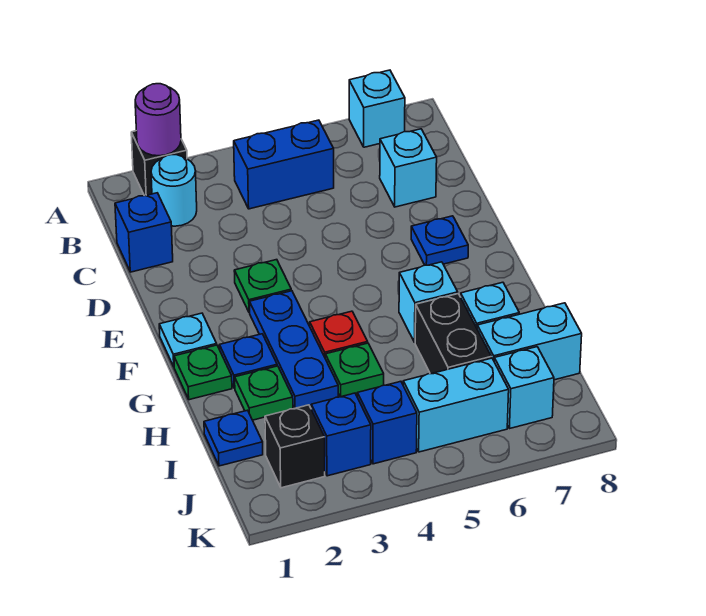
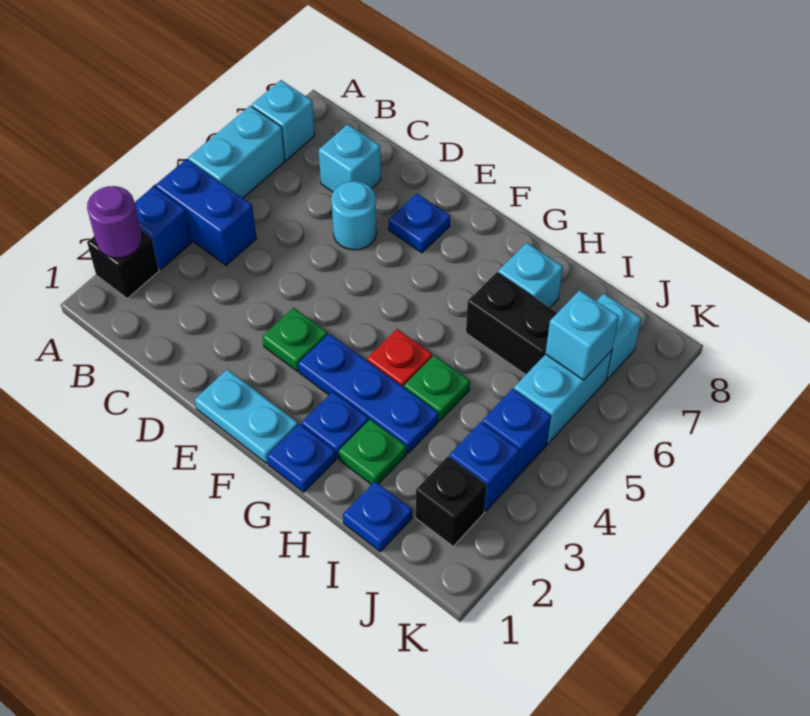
cyan 1x1 round brick [151,155,197,226] -> cyan 1x1 round brick moved to [331,181,377,250]
blue 1x2 brick [234,120,334,209] -> blue 1x2 brick turned to [155,159,256,265]
blue 1x1 brick [115,193,173,272] -> blue 1x1 brick moved to [134,187,192,270]
cyan 1x1 plate [159,313,217,366] -> cyan 1x2 plate [195,369,298,463]
green 1x1 plate [174,345,232,400] -> blue 1x1 plate [267,424,336,492]
cyan 1x1 brick [399,262,458,342] -> cyan 1x1 brick moved to [545,290,619,380]
cyan 1x2 brick [477,303,582,380] -> cyan 1x2 brick moved to [188,106,285,198]

